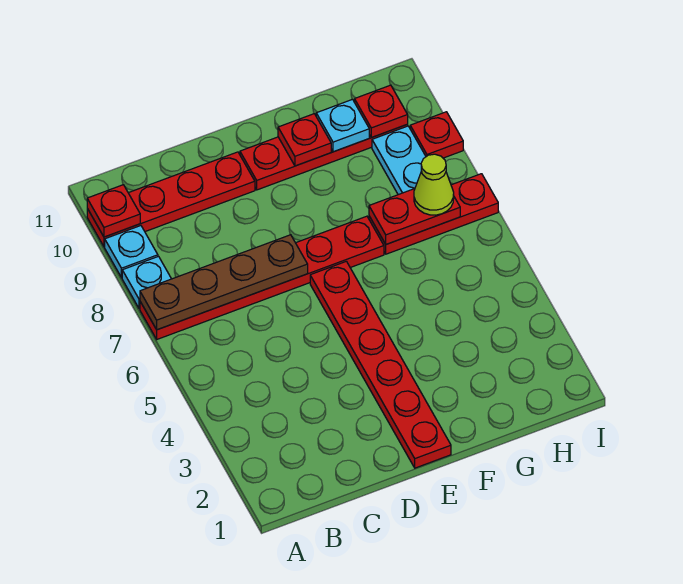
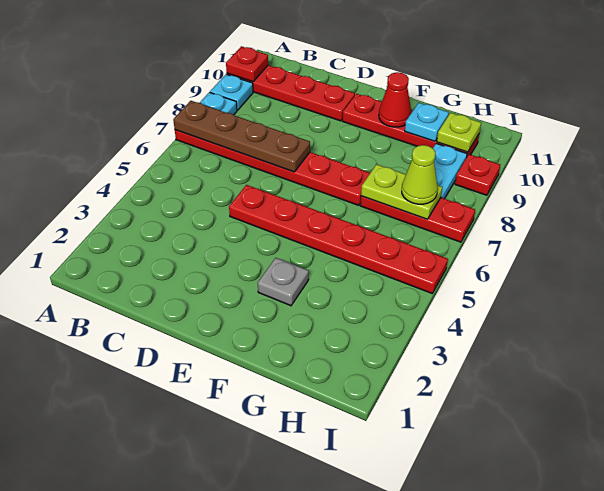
red 1x6 plate [310,261,451,468] -> red 1x6 plate turned to [229,185,448,293]
none -> grey 1x1 plate [258,258,309,306]
red 1x1 plate [278,114,331,166] -> red 1x1 cone [379,72,411,127]
red 1x2 plate [369,189,460,244] -> lime 1x2 plate [361,164,442,219]
red 1x1 plate [355,85,408,138] -> lime 1x1 plate [437,113,481,152]

